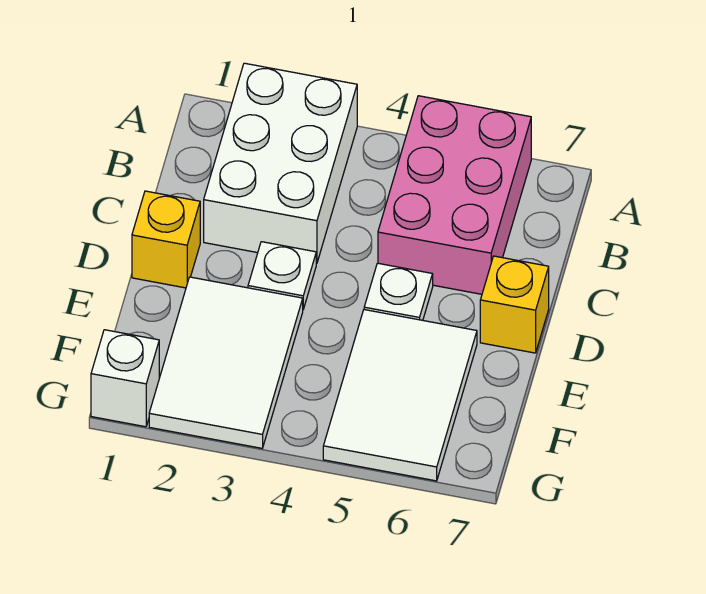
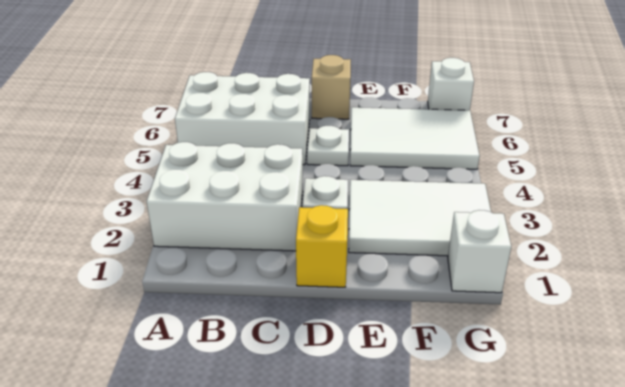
pink 2x3 brick [378,96,531,294] -> white 2x3 brick [175,72,310,165]
yellow 1x1 brick [480,256,549,353] -> tan 1x1 brick [312,55,351,119]
none -> white 1x1 brick [428,58,474,110]

